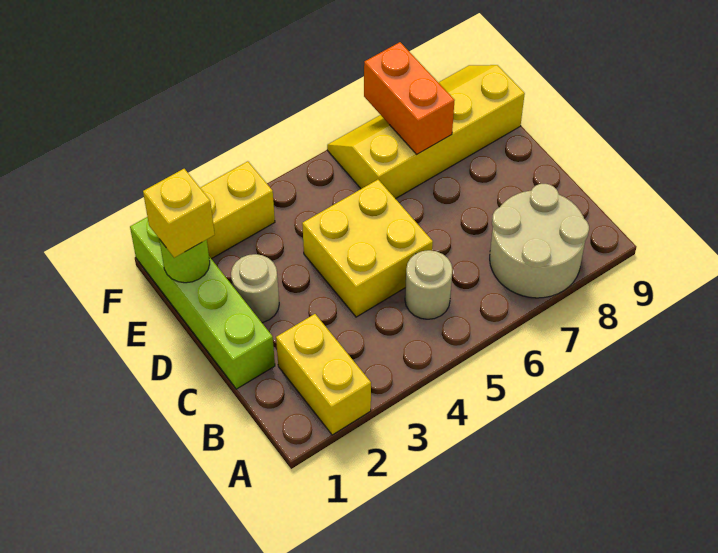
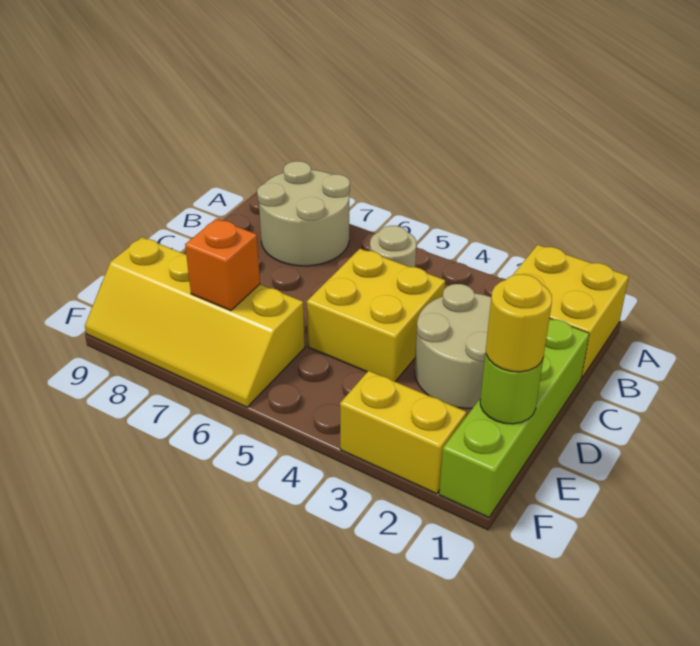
yellow 1x2 brick [276,314,371,435] -> yellow 2x2 brick [513,245,629,378]
tan 1x1 round brick [231,254,279,323] -> tan 2x2 round brick [415,284,491,408]
yellow 1x1 brick [143,169,215,258] -> yellow 1x1 round brick [486,274,552,372]
orange 1x2 brick [364,42,455,155] -> orange 1x1 brick [185,219,260,310]

